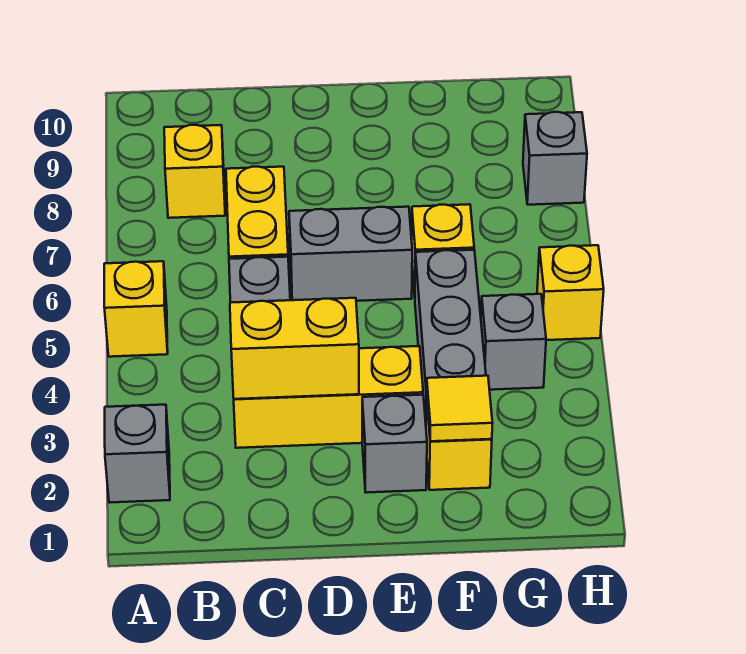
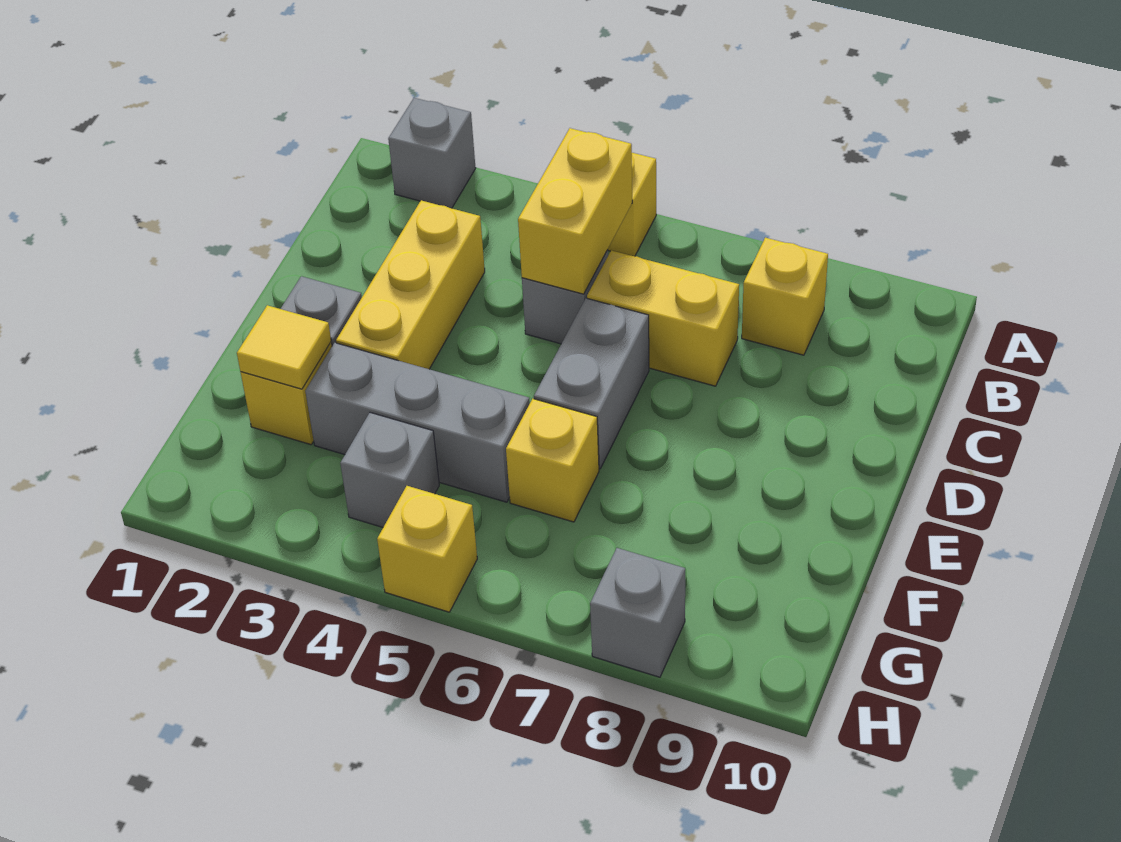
yellow 1x2 brick [230,298,359,399] -> yellow 1x2 brick moved to [518,128,632,294]

